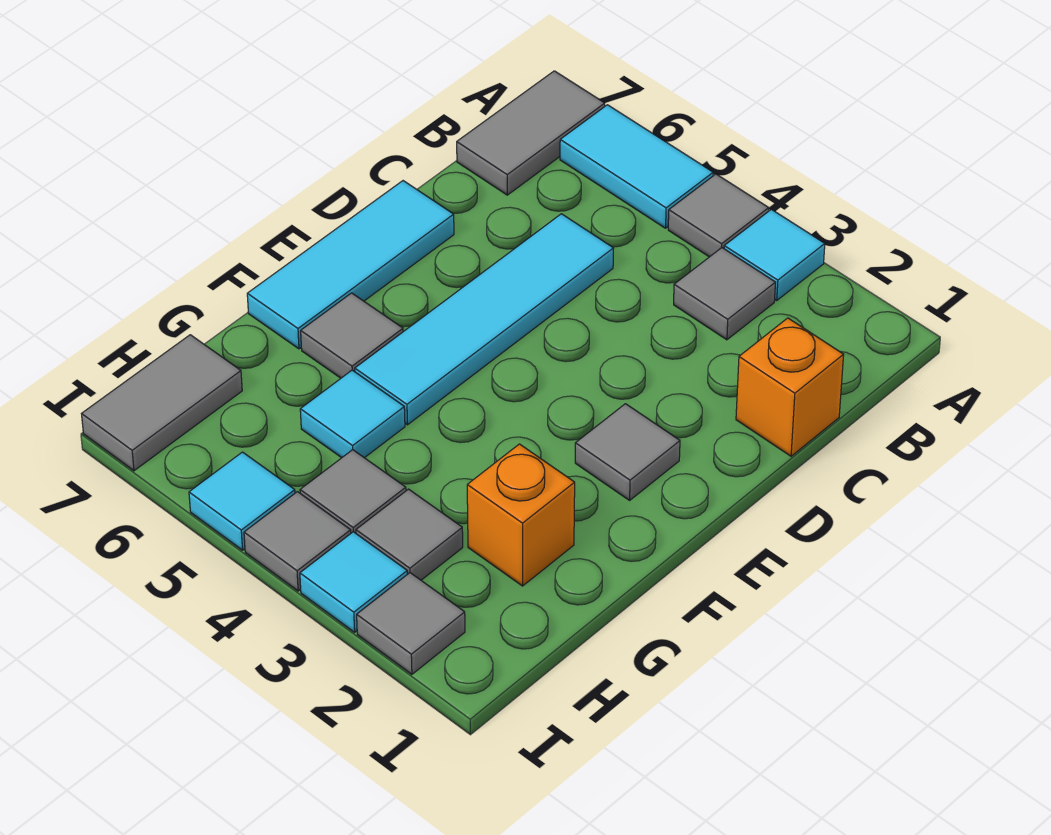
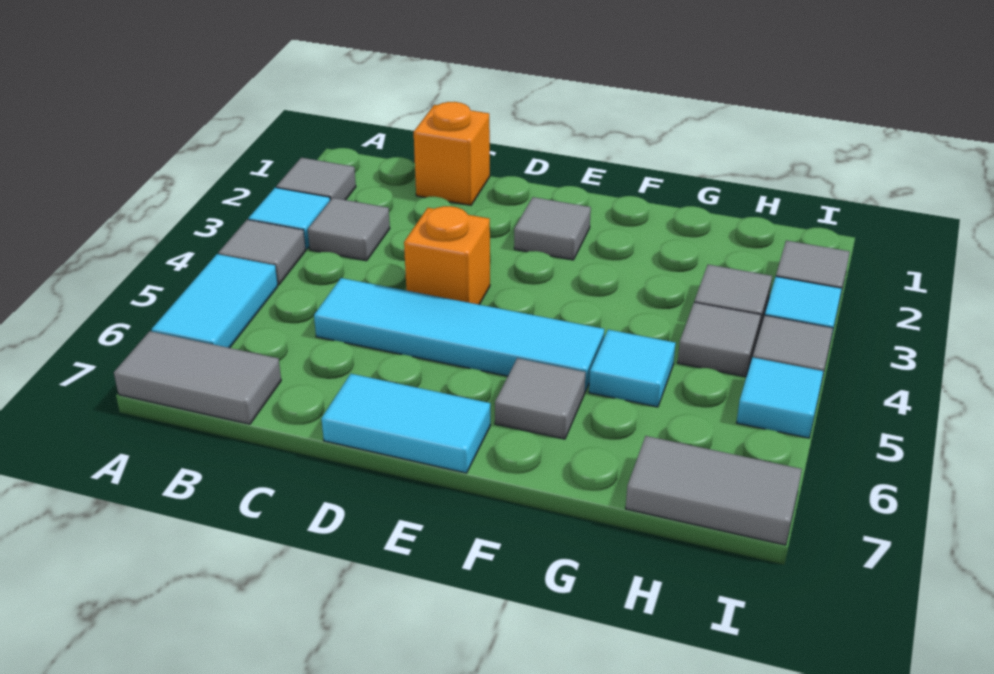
none -> grey 1x1 tile [276,158,356,200]
cyan 1x3 tile [247,181,454,349] -> cyan 1x2 tile [321,374,490,473]
orange 1x1 brick [467,444,575,586] -> orange 1x1 brick moved to [404,206,490,304]

